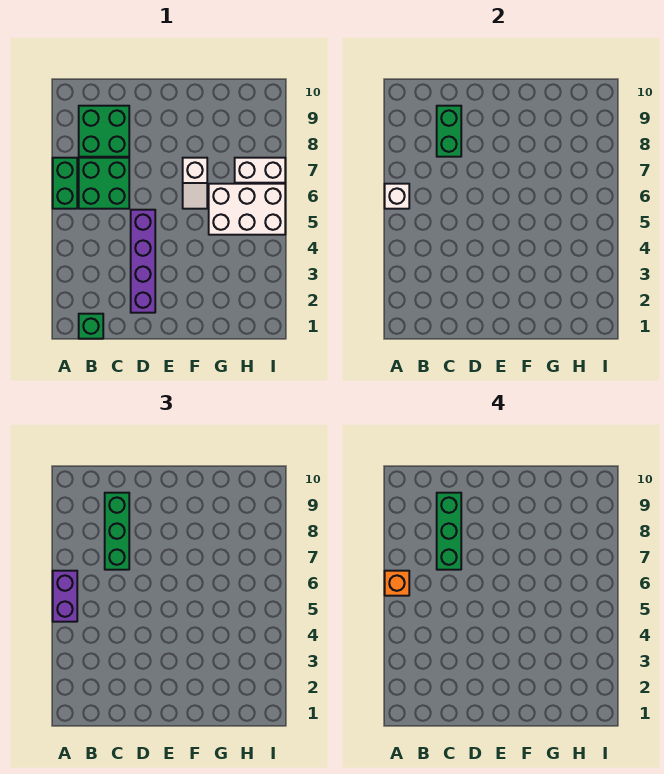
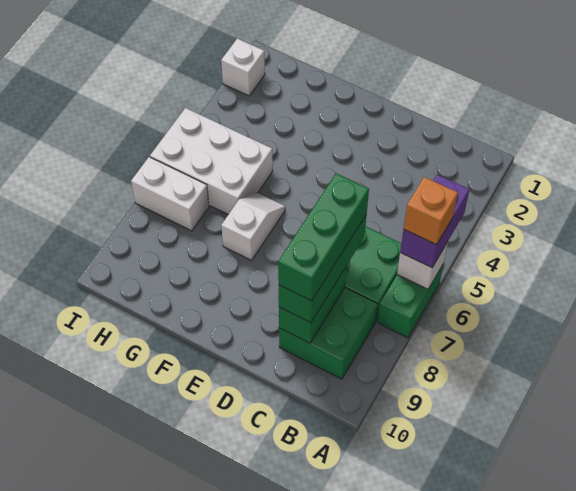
green 1x1 brick [79,314,103,339] -> none
purple 1x4 brick [131,210,155,313] -> none
none -> white 1x1 brick [221,39,265,96]

